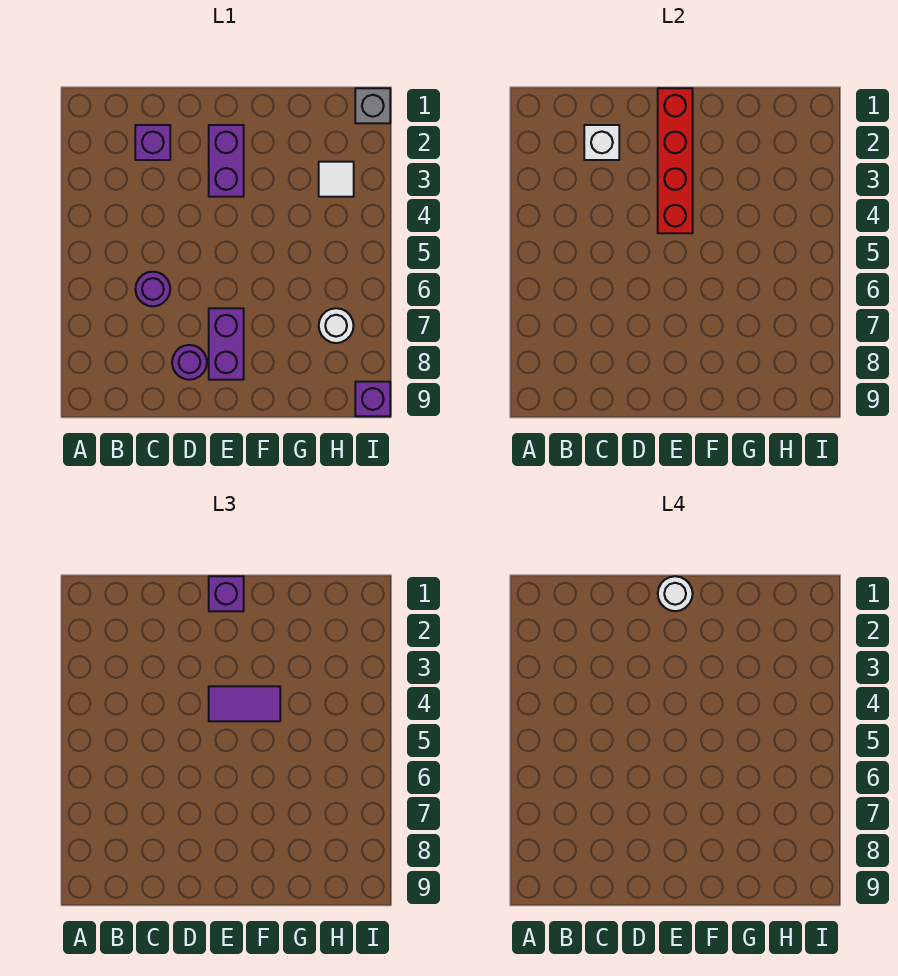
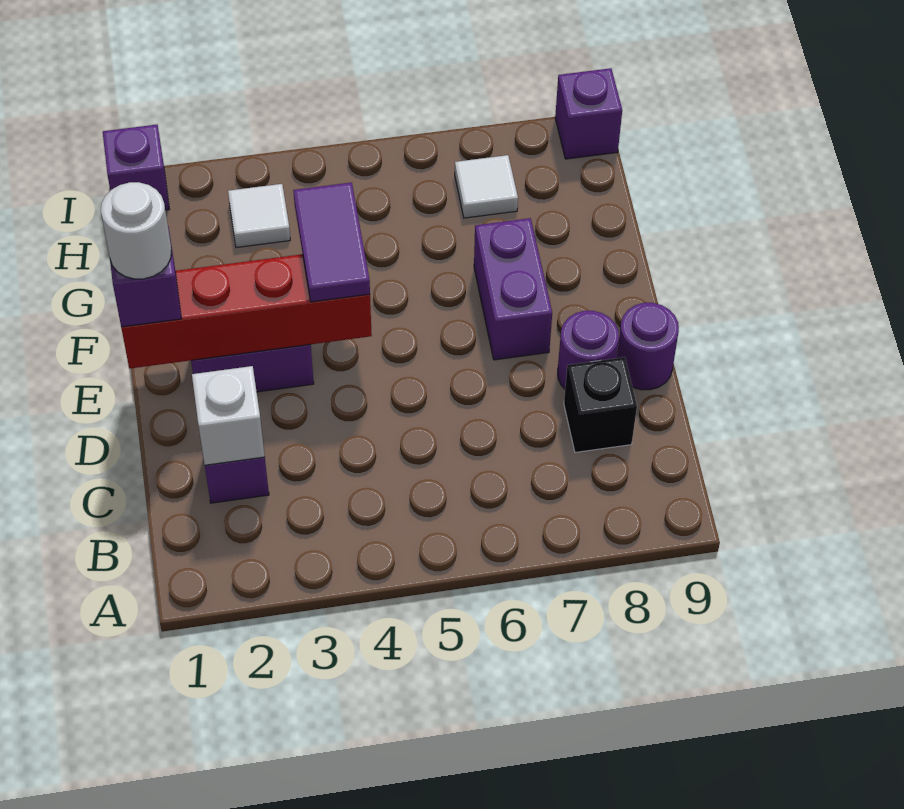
purple 1x1 round brick [135,272,170,306] -> purple 1x1 round brick moved to [617,303,679,390]
none -> black 1x1 brick [564,357,637,452]
purple 1x2 brick [209,308,244,380] -> purple 1x2 brick turned to [474,218,552,360]
white 1x1 round brick [319,308,354,343] -> white 1x1 tile [455,155,518,218]
grey 1x1 brick [355,88,390,123] -> purple 1x1 brick [103,125,169,210]

